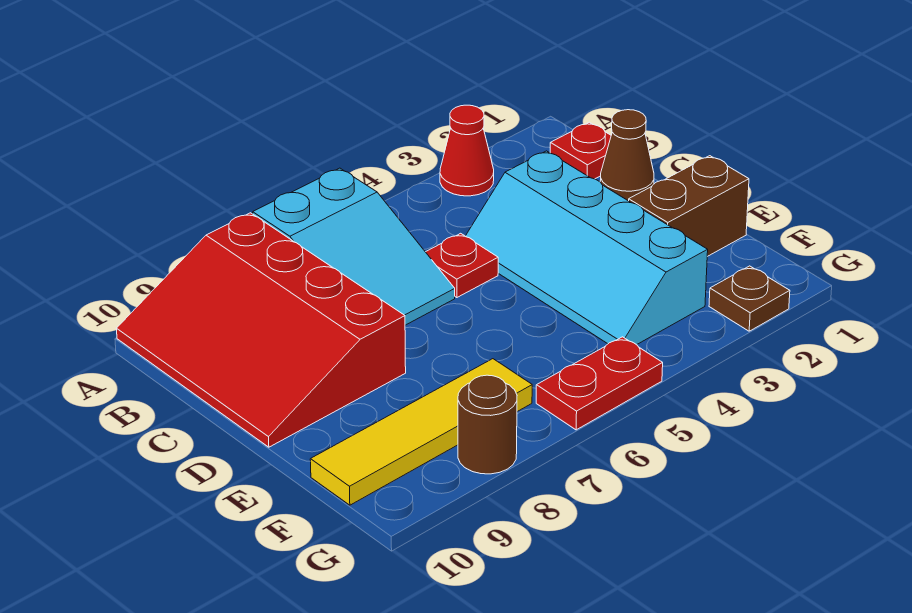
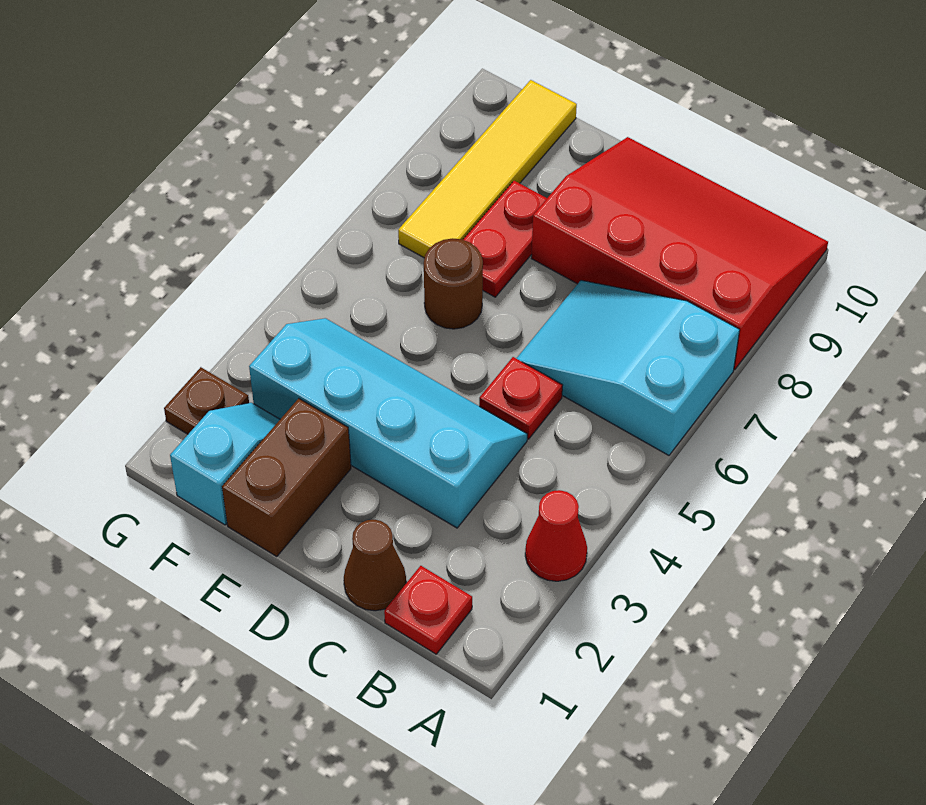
none -> cyan 1x2 slope [170,403,280,525]
red 1x2 plate [536,337,663,430] -> red 1x2 plate moved to [463,181,547,297]
brown 1x1 round brick [458,375,517,474] -> brown 1x1 round brick moved to [424,238,483,329]

